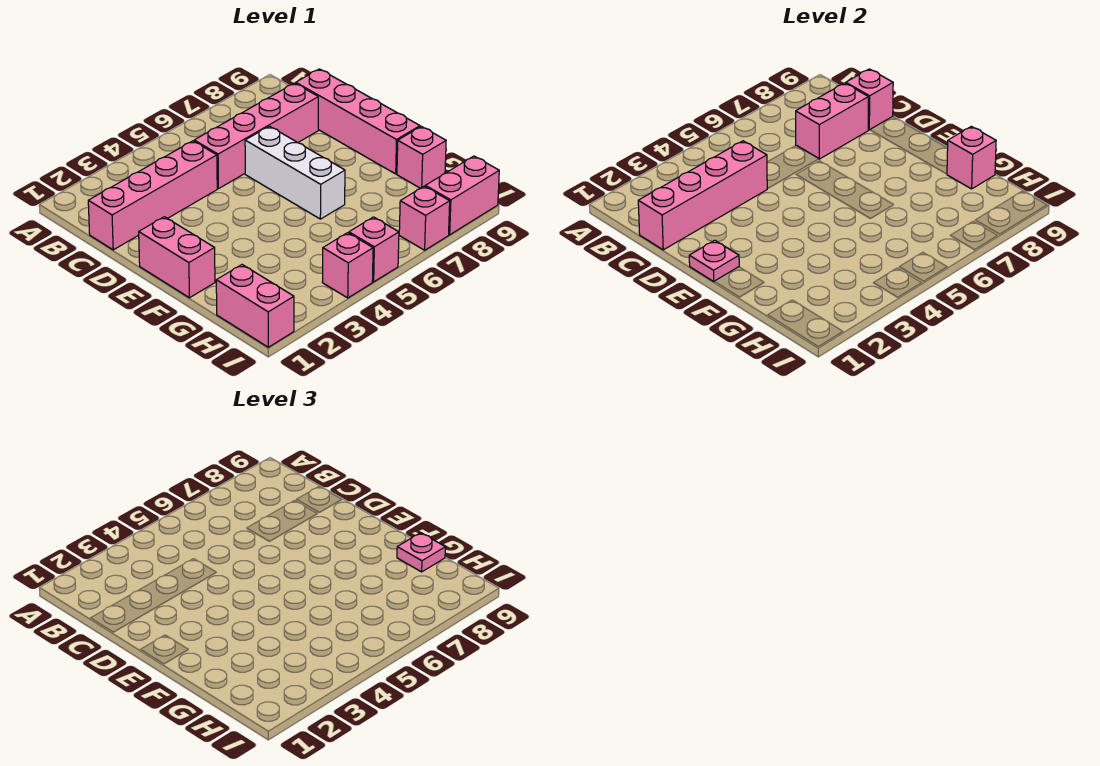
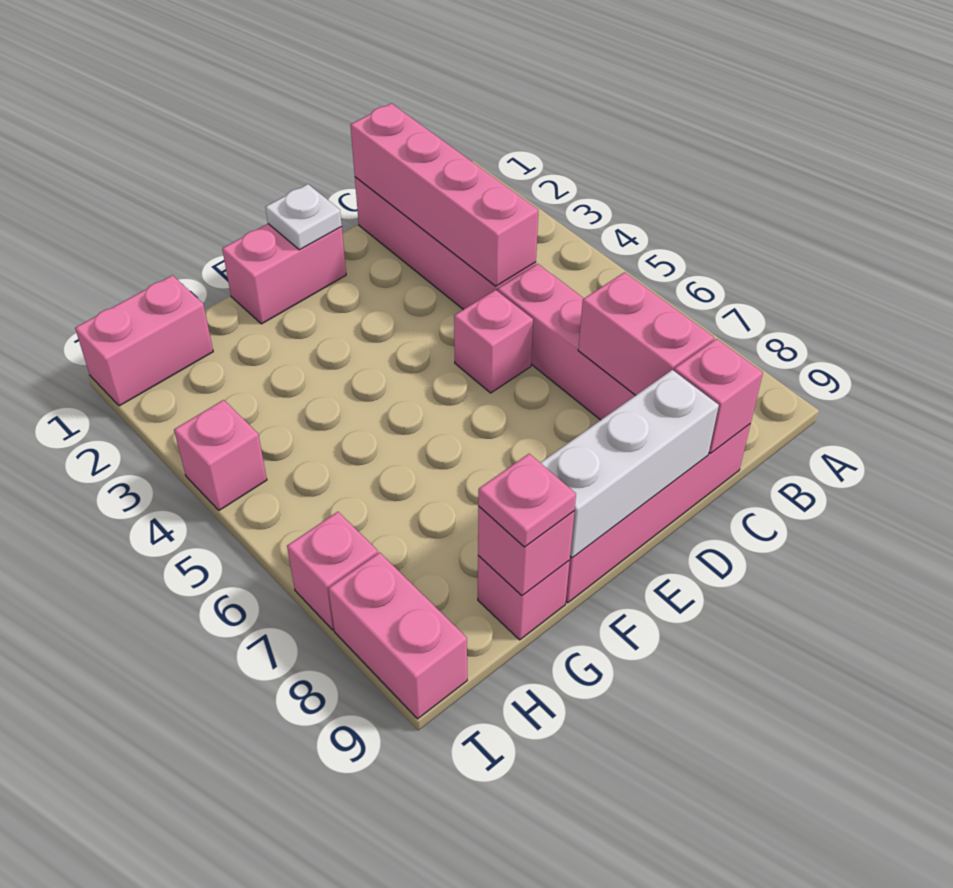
white 1x3 brick [245,126,345,219] -> white 1x3 brick moved to [540,370,719,558]
pink 1x1 plate [689,240,739,281] -> white 1x1 plate [265,184,342,250]
pink 1x1 brick [349,217,399,282] -> pink 1x1 brick moved to [454,290,533,393]

